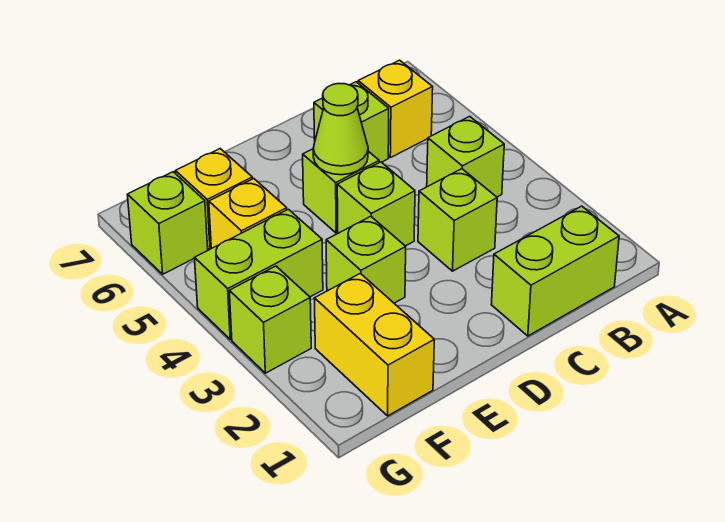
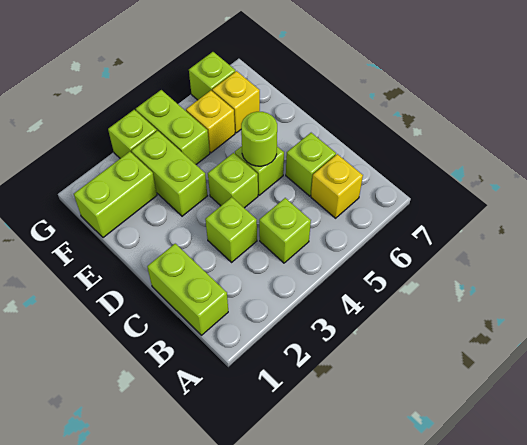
lime 1x1 cone [313,84,368,175] -> lime 1x1 round brick [241,112,277,166]
lime 1x1 brick [326,216,406,303] -> lime 1x2 brick [131,131,207,216]
yellow 1x2 brick [314,273,434,416] -> lime 1x2 brick [74,152,157,238]

